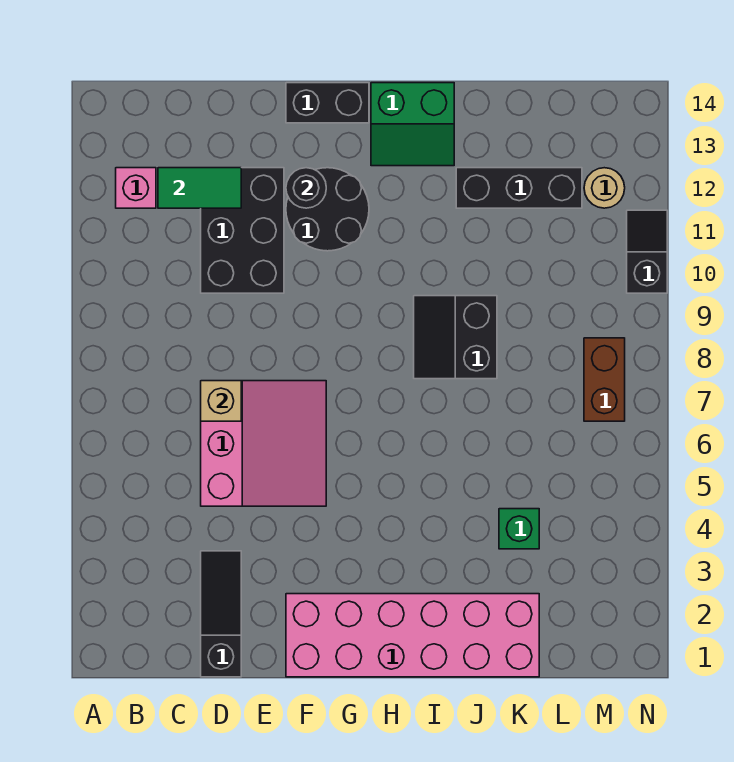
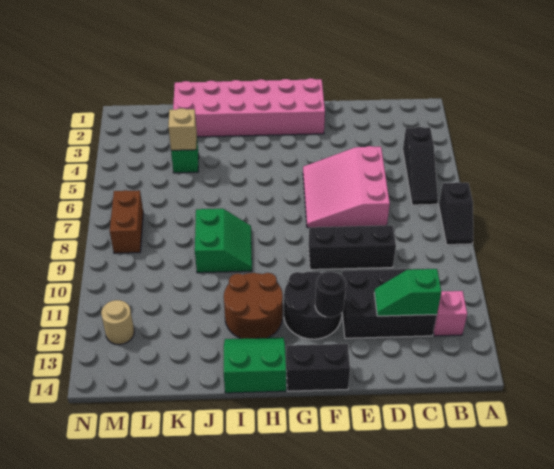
green 1x2 tile [158,168,241,208] -> green 1x2 slope [374,269,441,316]
black 1x3 slope [201,551,241,677] -> black 1x3 slope moved to [403,127,438,205]
tan 1x1 brick [201,381,241,421] -> tan 1x1 brick moved to [168,108,197,150]
black 2x3 brick [201,168,284,293] -> black 2x3 brick turned to [342,268,437,338]
none -> brown 2x2 round brick [224,273,283,339]
black 2x2 slope [414,296,497,379] -> green 2x2 slope [195,209,252,273]
black 1x3 brick [456,168,582,208] -> black 1x3 brick moved to [308,225,396,270]
black 1x2 slope [627,210,667,293] -> black 1x2 slope moved to [439,182,473,245]

